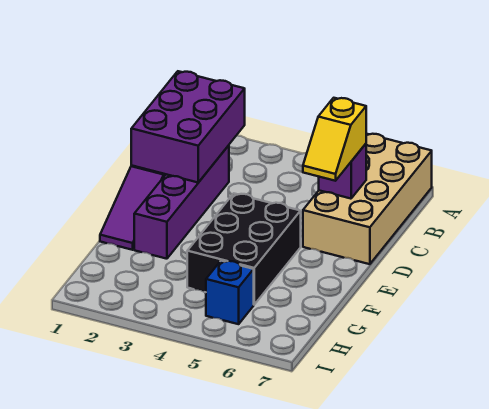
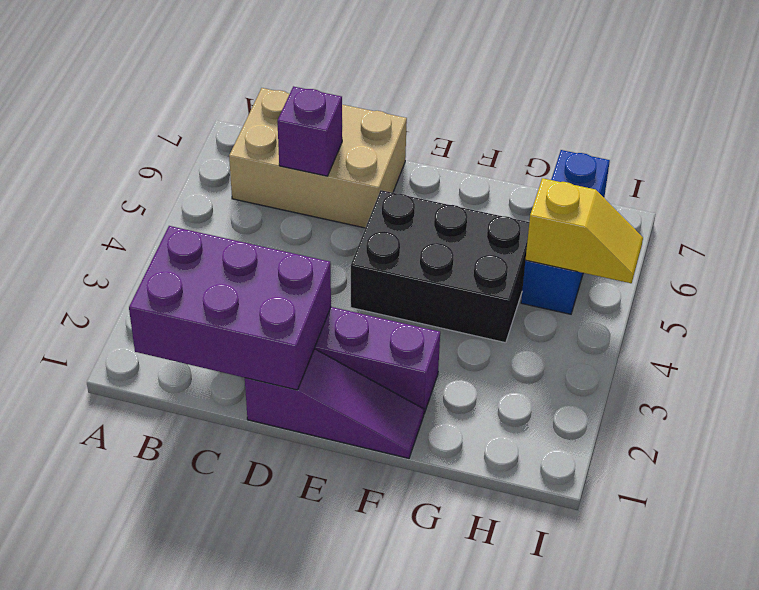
tan 2x4 brick [303,134,432,264] -> tan 2x3 brick [229,88,407,228]
yellow 1x2 slope [303,98,366,181] -> yellow 1x2 slope moved to [526,178,643,283]
blue 1x1 brick [206,261,254,324] -> blue 1x3 brick [521,150,610,314]

